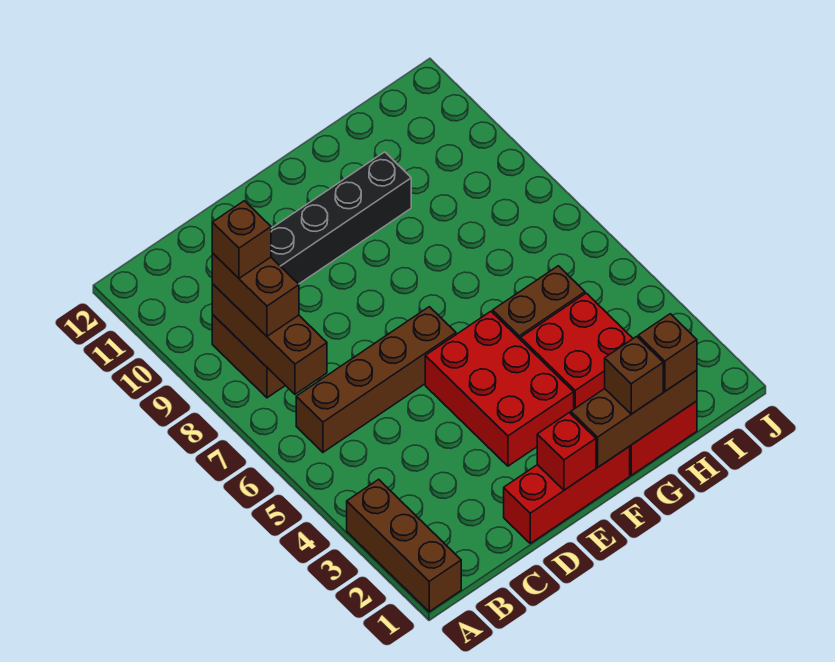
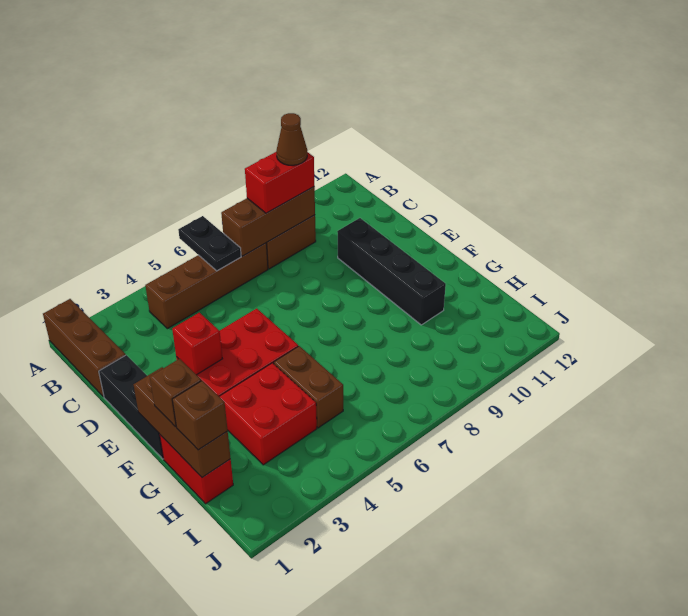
brown 1x3 brick [347,479,461,612] -> brown 1x3 brick turned to [43,299,126,397]
none -> black 1x2 plate [178,216,241,271]
brown 1x4 brick [296,307,456,452] -> brown 1x4 brick turned to [145,243,268,329]
brown 1x2 brick [212,253,299,336] -> red 1x2 brick [245,152,314,213]
brown 1x1 brick [212,201,271,278] -> brown 1x1 cone [276,113,307,165]
red 1x3 brick [504,447,630,543] -> black 1x3 brick [99,355,164,459]
red 1x1 brick [537,413,596,490] -> red 1x1 brick moved to [172,313,222,375]

